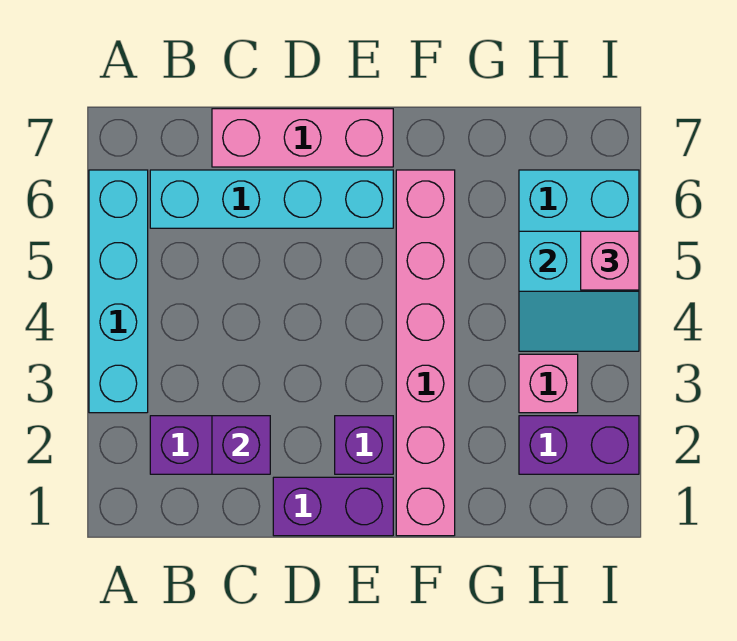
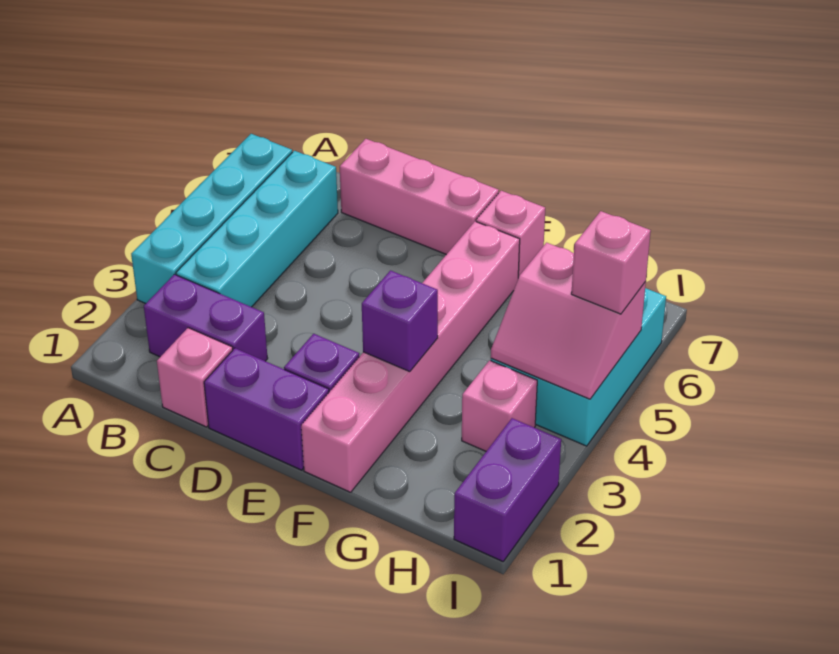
cyan 1x4 brick [150,170,393,228] -> cyan 1x4 brick turned to [176,151,338,307]
none -> pink 1x1 brick [157,328,233,427]
purple 1x1 brick [212,416,270,474] -> purple 1x1 brick moved to [362,271,438,372]
none -> pink 1x1 brick [476,191,545,278]
purple 1x2 brick [519,416,639,474] -> purple 1x2 brick turned to [454,418,561,561]
cyan 2x2 slope [519,231,639,351] -> pink 2x2 slope [491,243,646,399]

